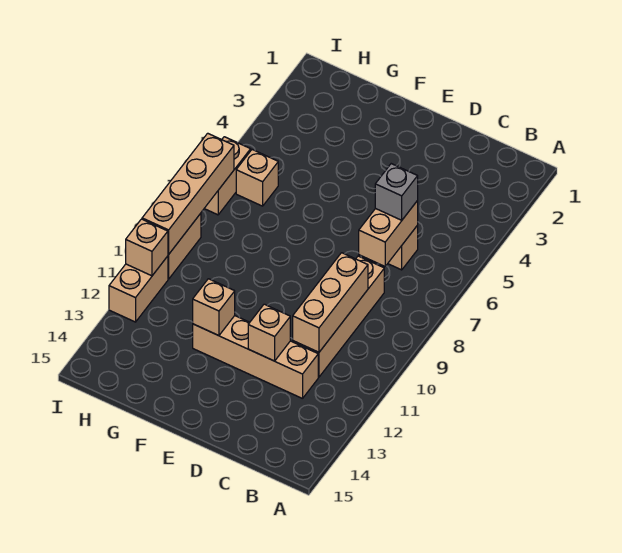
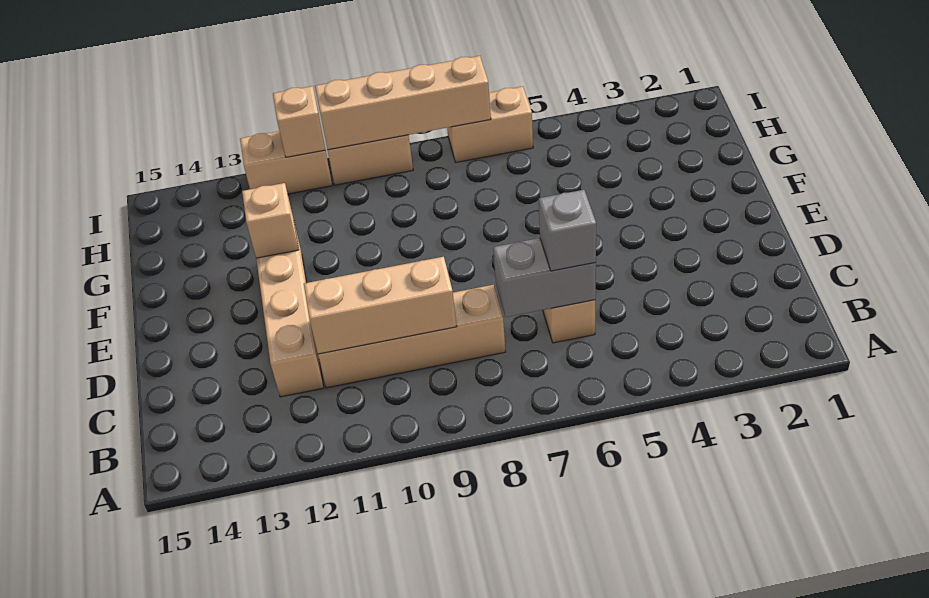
tan 1x2 brick [359,201,418,266] -> grey 1x2 brick [493,238,596,317]
tan 1x1 brick [248,304,290,361] -> none
tan 1x1 brick [236,150,278,206] -> none

